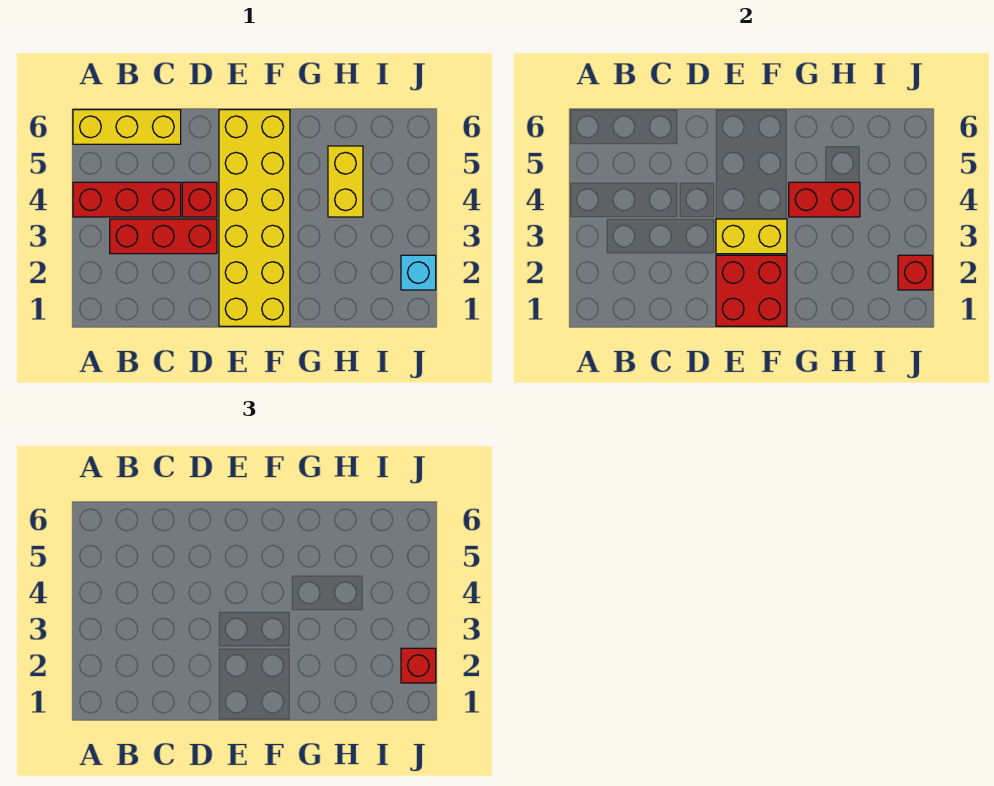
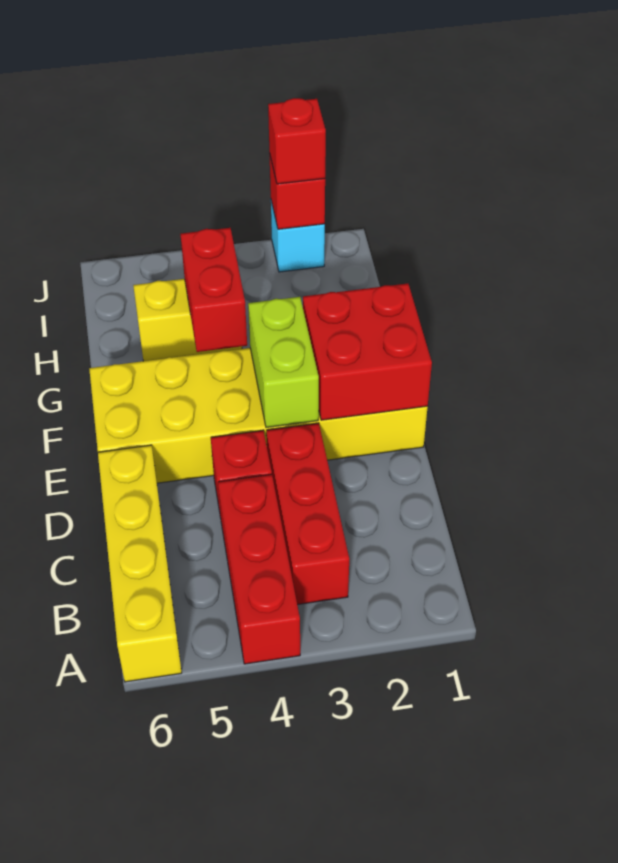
yellow 1x3 brick [73,110,181,144] -> yellow 1x4 brick [98,445,182,682]
yellow 1x2 brick [716,219,787,254] -> lime 1x2 brick [248,297,319,427]

